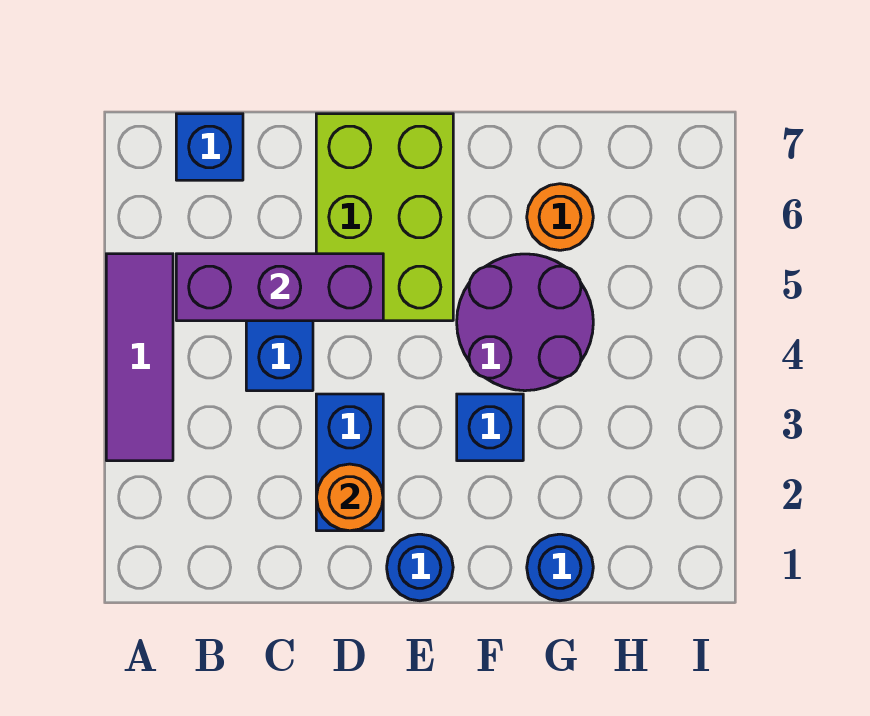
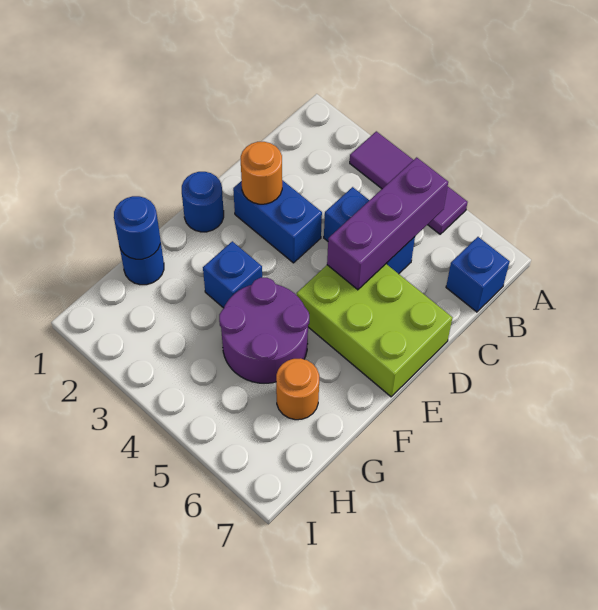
none -> blue 1x1 round brick [114,196,160,259]

